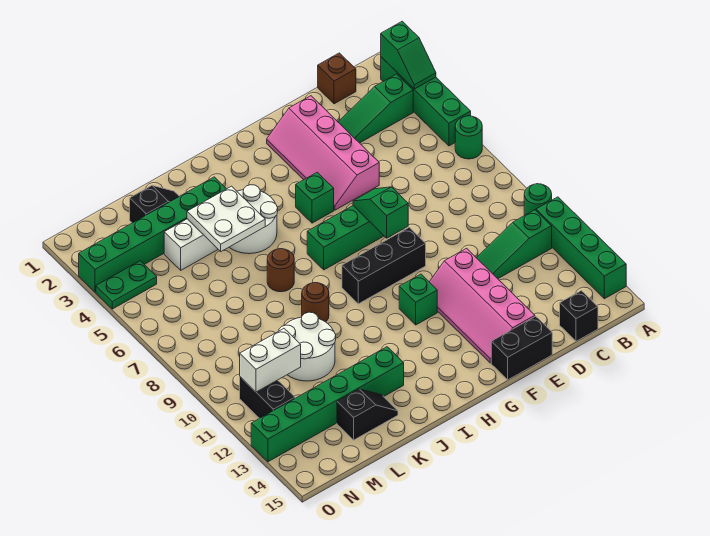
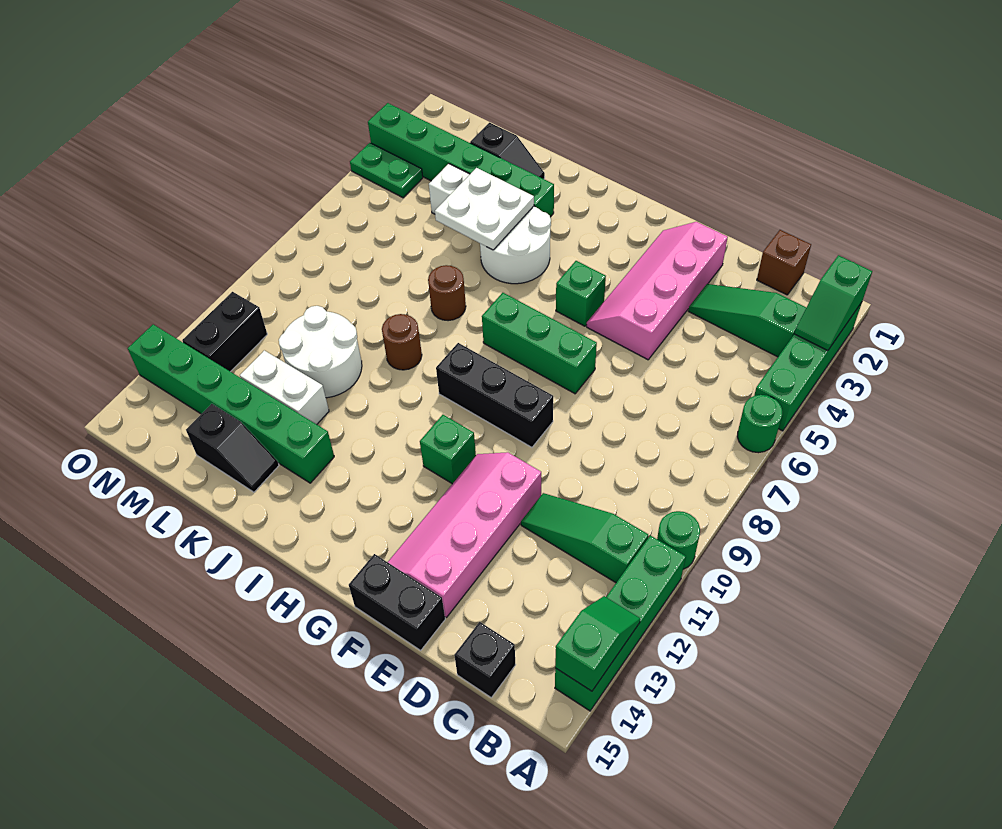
green 1x2 slope [353,187,408,238] -> green 1x2 slope moved to [555,596,640,691]
white 1x2 brick [240,329,301,392] -> white 1x2 brick moved to [240,350,329,424]

